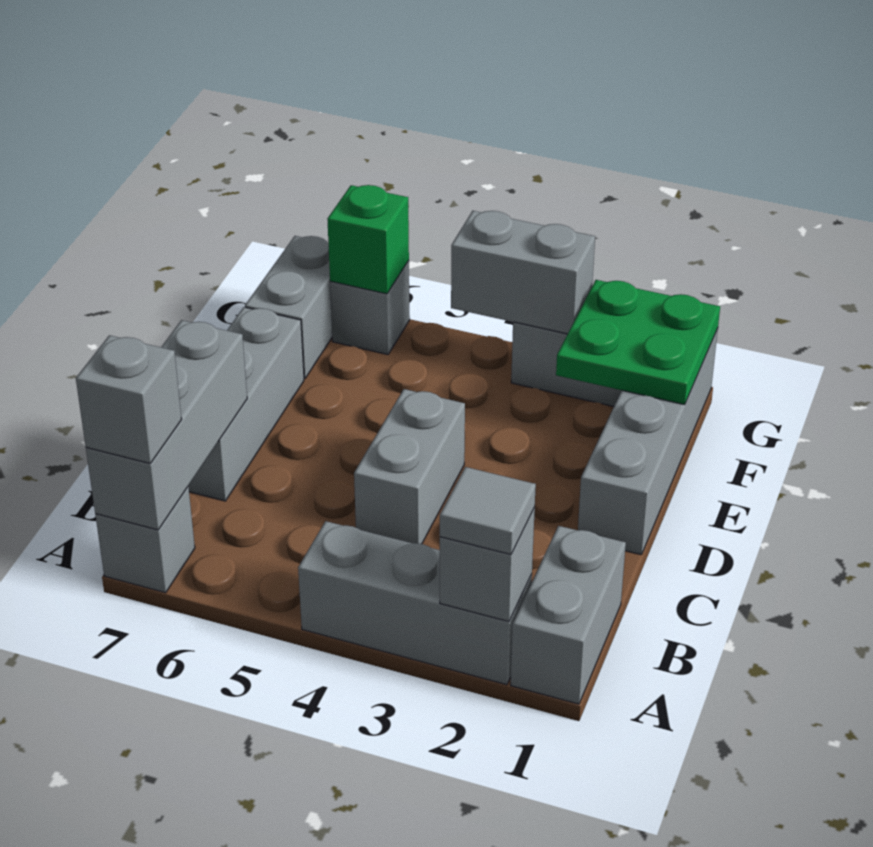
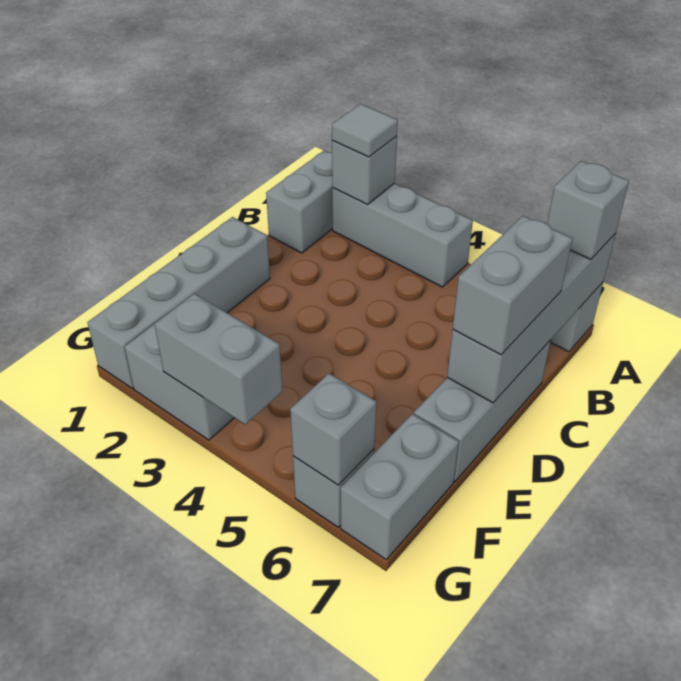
grey 1x3 brick [86,320,247,530] -> grey 1x4 brick [447,234,615,403]
grey 1x2 brick [354,389,465,544] -> grey 1x2 brick moved to [453,216,573,355]
green 2x2 plate [556,280,720,405] -> none
green 1x1 brick [327,185,409,294] -> grey 1x1 brick [290,373,376,485]

